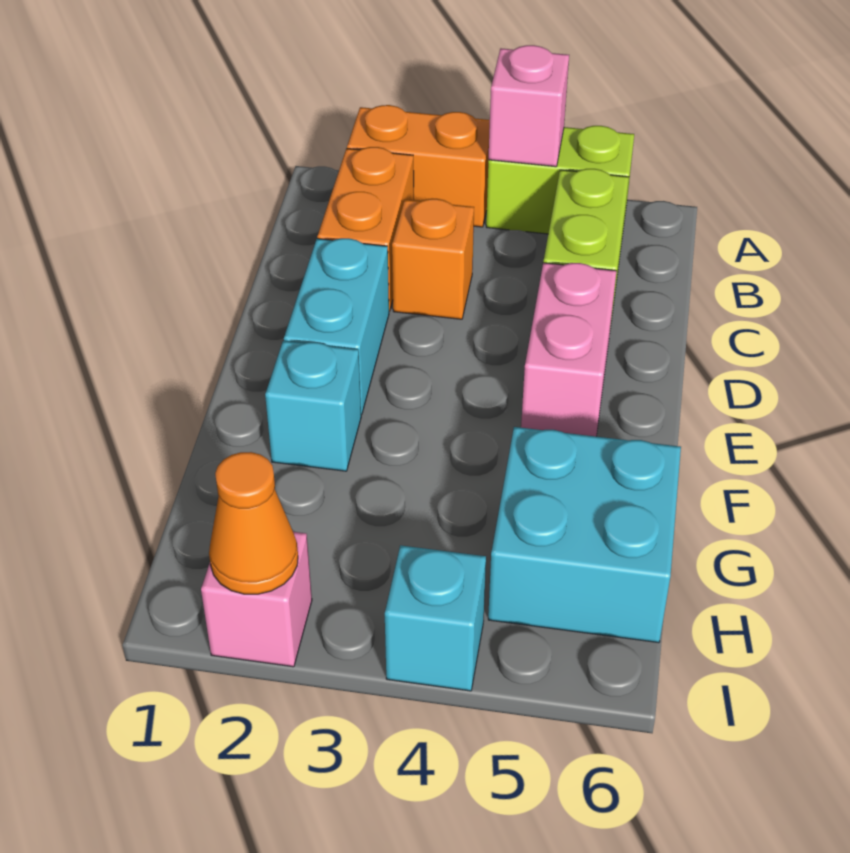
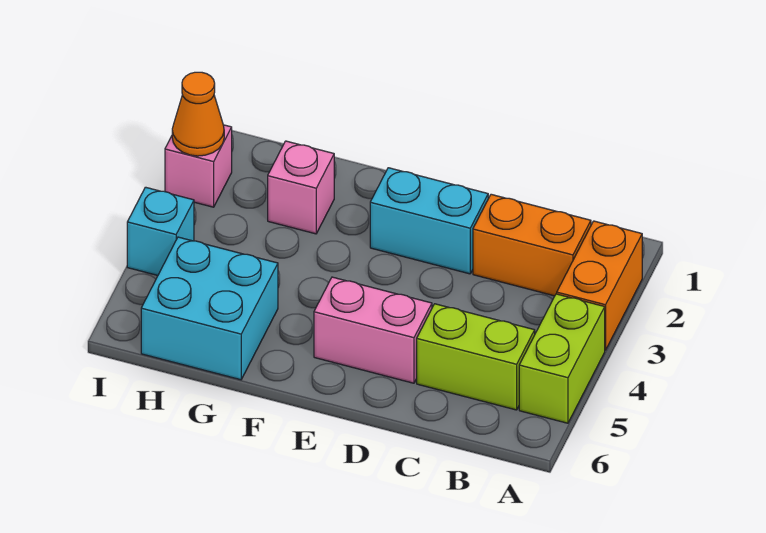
pink 1x1 brick [488,45,569,167] -> pink 1x1 brick moved to [268,141,334,234]
orange 1x1 brick [392,199,474,319] -> none
cyan 1x1 brick [265,341,361,471] -> none

